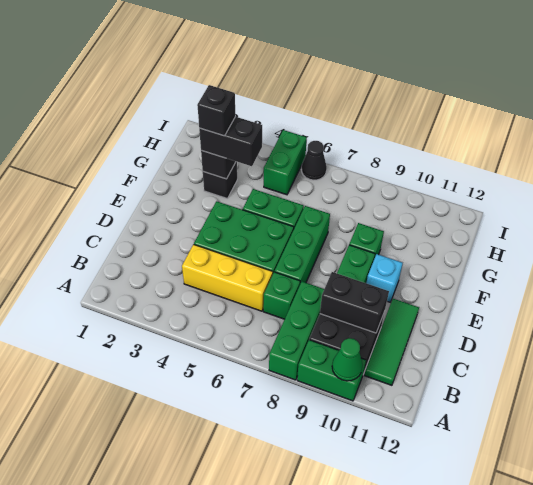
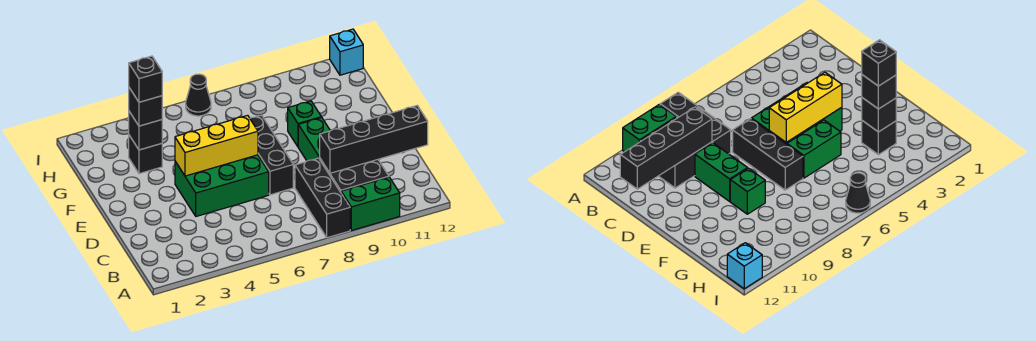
green 1x3 brick [269,282,324,380] -> black 1x3 brick [295,158,350,238]
green 1x1 cone [332,338,363,381] -> none
green 1x3 tile [365,299,419,385] -> none
yellow 1x3 brick [182,244,273,311] -> yellow 1x3 brick moved to [175,115,258,176]
green 1x1 brick [263,272,300,319] -> none
black 1x2 brick [320,272,389,333] -> black 1x4 brick [320,106,428,173]
green 1x3 brick [275,206,330,284] -> black 1x3 brick [250,115,293,195]
cyan 1x1 brick [366,254,403,302] -> cyan 1x1 brick moved to [330,29,363,75]
black 1x2 brick [199,117,262,166] -> black 1x1 brick [129,88,162,126]
green 1x2 brick [264,130,307,195] -> none

